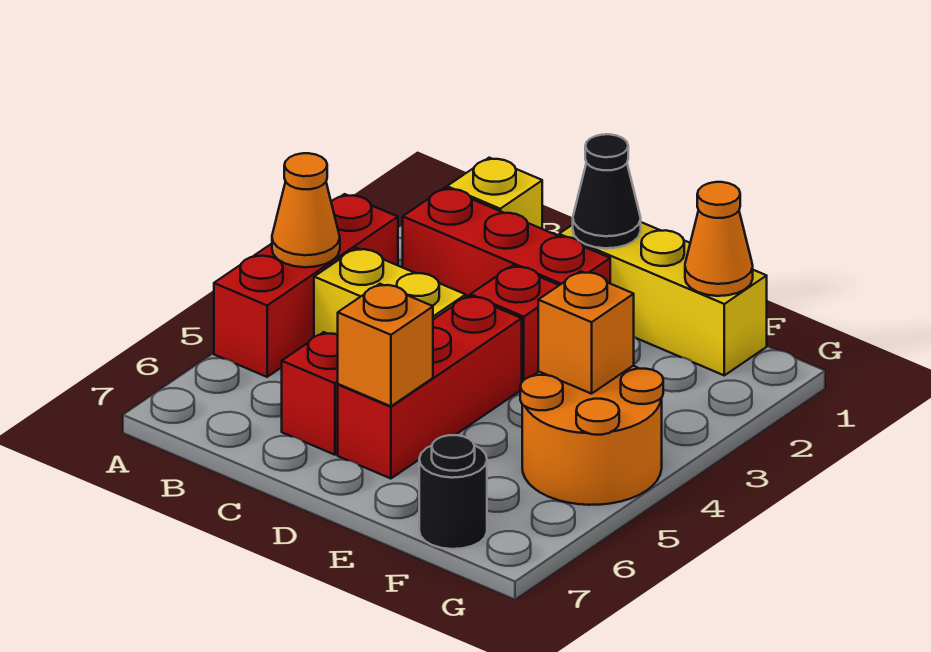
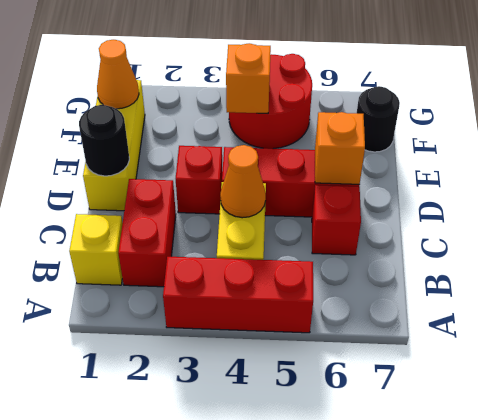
orange 1x1 cone [272,153,340,267] -> orange 1x1 cone moved to [220,145,266,218]
red 1x3 brick [403,188,610,297] -> red 1x2 brick [118,179,176,287]
black 1x1 cone [573,134,641,248] -> black 1x1 round brick [79,105,129,176]
orange 2x2 round brick [520,366,663,505] -> red 2x2 round brick [229,54,312,149]

